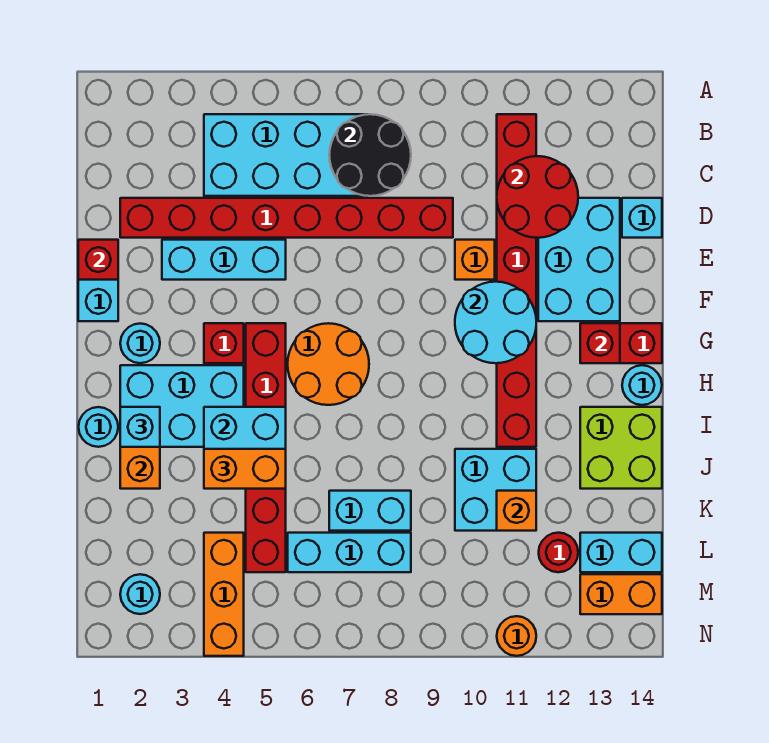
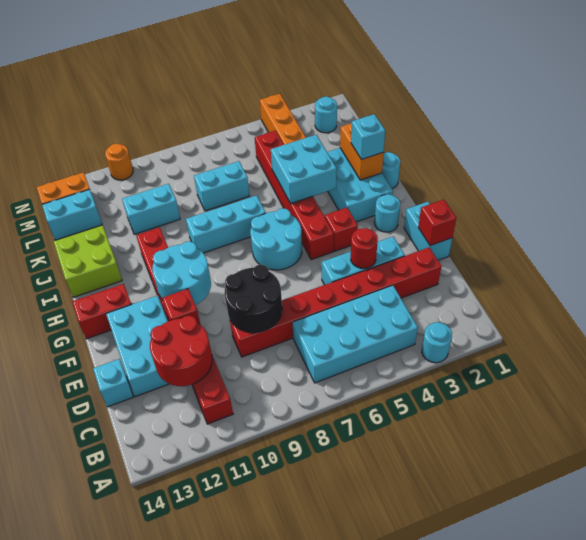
black 2x2 round brick [329,114,411,196] -> black 2x2 round brick moved to [225,265,282,333]
orange 1x1 brick [455,240,495,280] -> none
orange 2x2 round brick [288,323,369,405] -> cyan 2x2 round brick [250,208,302,270]
red 1x1 brick [580,323,620,363] -> red 1x1 brick moved to [162,289,200,324]
cyan 2x3 brick [120,365,244,447] -> cyan 2x3 brick turned to [327,148,393,222]
cyan 1x1 round brick [622,365,662,405] -> cyan 1x1 round brick moved to [422,322,452,363]
orange 1x2 brick [204,449,286,489] -> none
cyan 2x2 brick [455,449,536,531] -> cyan 1x2 brick [122,184,180,234]
orange 1x1 brick [497,491,536,531] -> none
cyan 1x3 brick [288,533,411,572] -> cyan 1x3 brick moved to [186,195,265,253]
red 1x1 round brick [539,533,578,572] -> red 1x1 round brick moved to [351,228,378,268]

